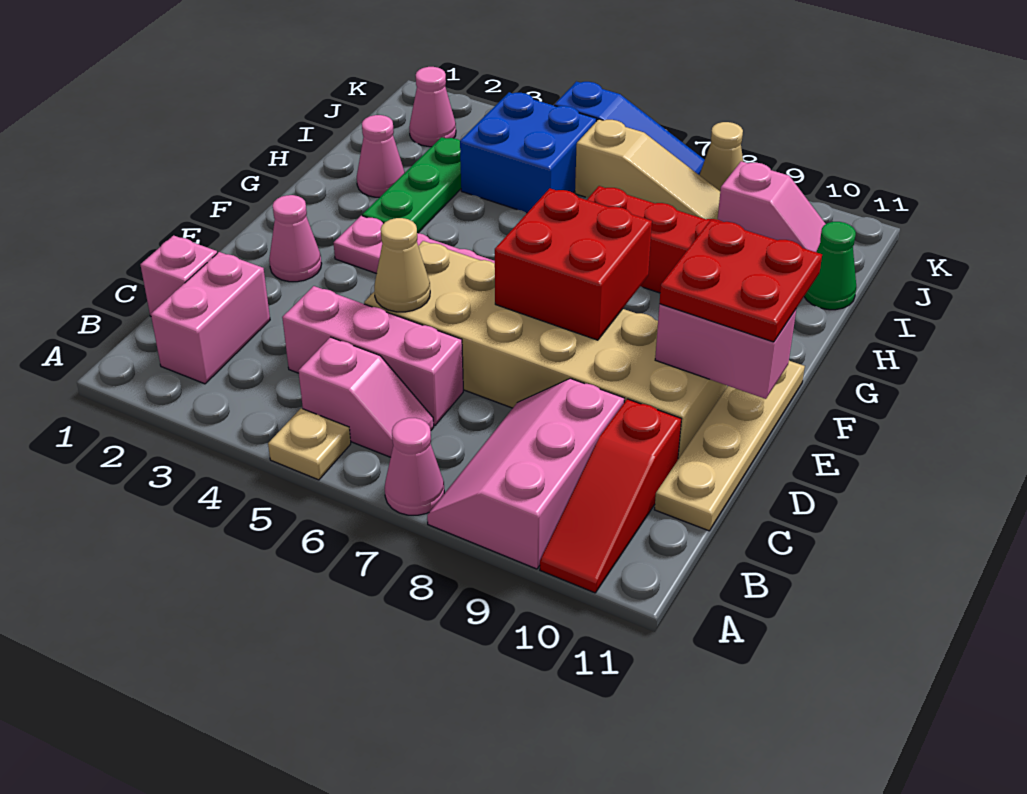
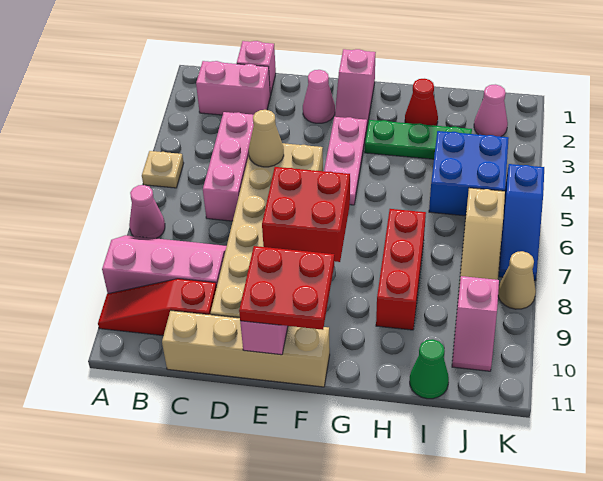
pink 1x2 slope [298,337,434,457] -> pink 1x2 slope moved to [335,49,376,126]
tan 1x4 plate [654,361,805,531] -> tan 1x4 brick [162,311,330,387]
pink 1x1 cone [357,115,405,197] -> red 1x1 cone [405,79,438,126]

